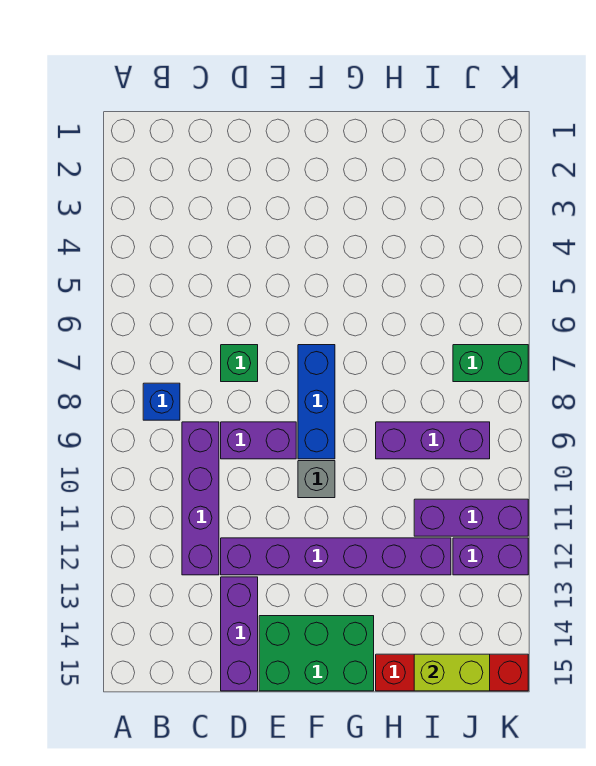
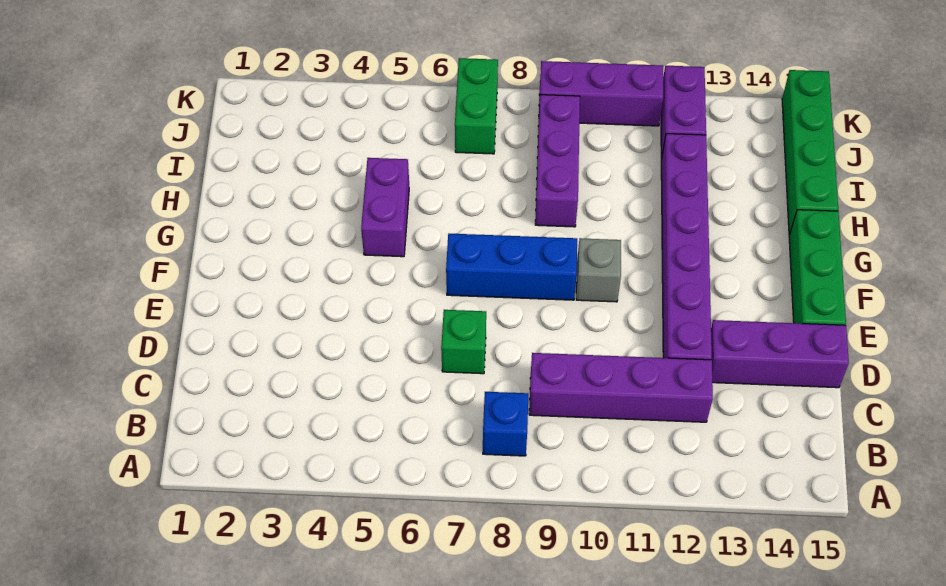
purple 1x2 brick [221,422,296,459] -> purple 1x2 brick moved to [361,158,409,257]
green 2x3 brick [259,616,374,691] -> green 1x3 brick [789,210,846,325]
red 1x4 brick [376,654,528,691] -> green 1x4 brick [782,70,838,235]
purple 1x3 brick [414,499,528,536] -> purple 1x3 brick turned to [539,61,663,126]
lime 1x2 brick [414,654,490,691] -> none

